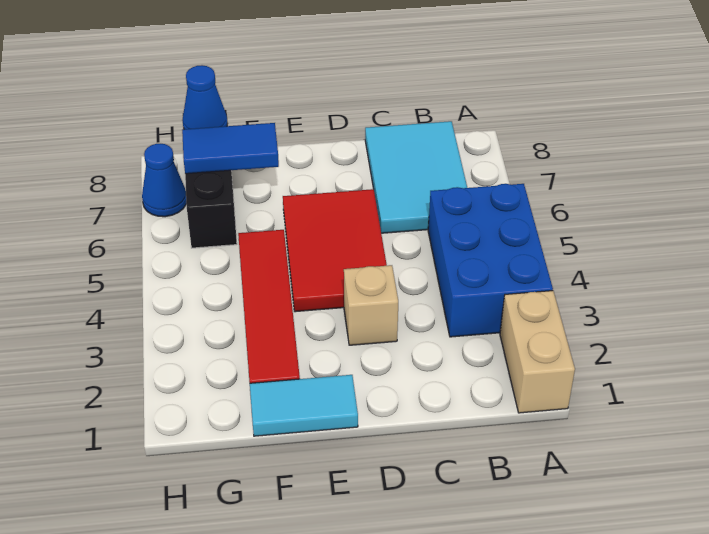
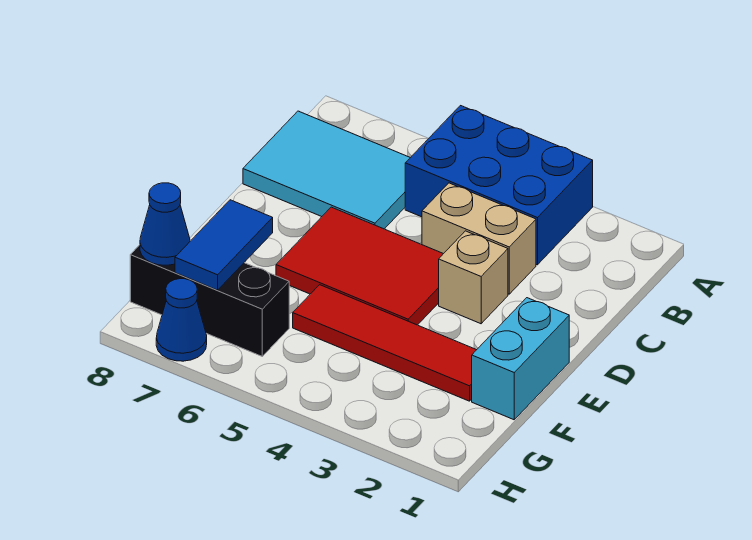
tan 1x2 brick [500,291,575,413] -> tan 1x2 brick moved to [422,183,536,294]
cyan 1x2 tile [250,375,358,436] -> cyan 1x2 brick [472,298,569,420]

